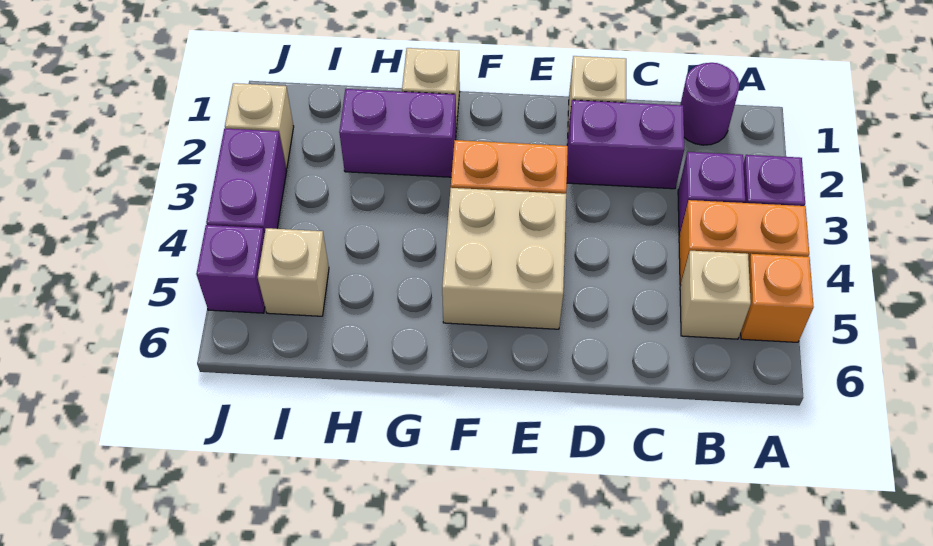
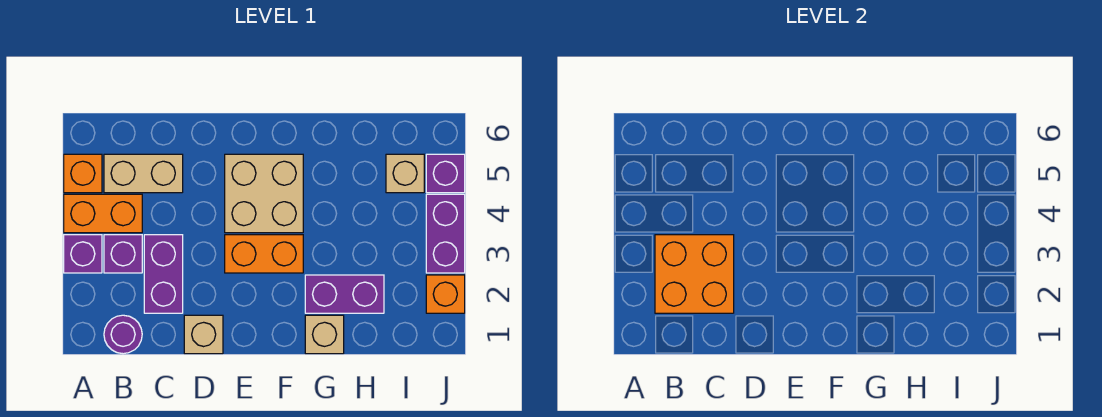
none -> orange 2x2 brick [655,235,734,313]
tan 1x1 brick [680,251,751,339] -> tan 1x2 brick [104,154,183,193]
purple 1x2 brick [567,100,684,189] -> purple 1x2 brick turned to [144,235,183,313]
tan 1x1 brick [225,83,294,169] -> orange 1x1 brick [426,275,465,313]

